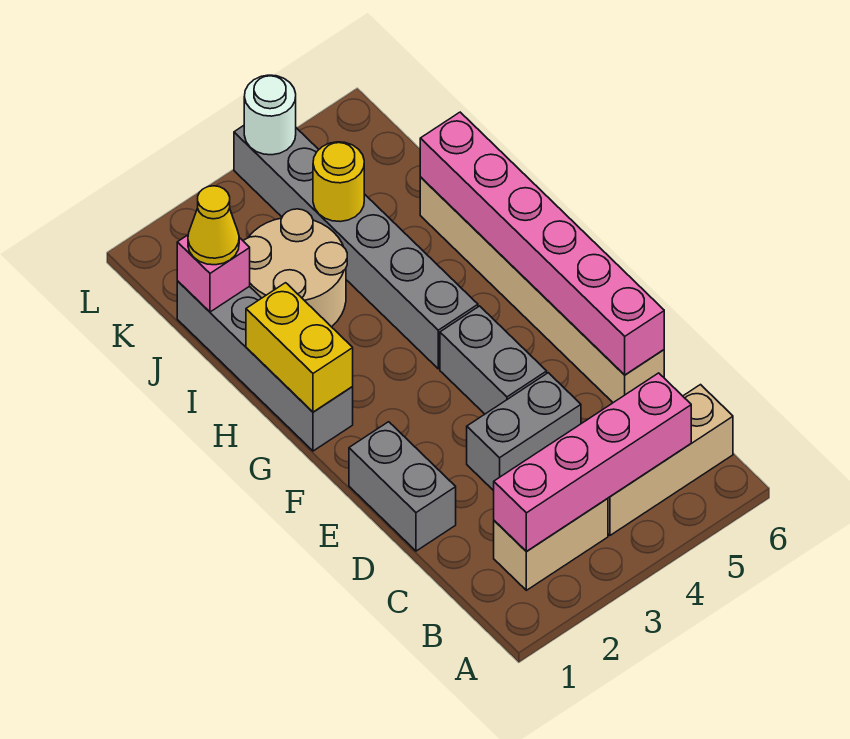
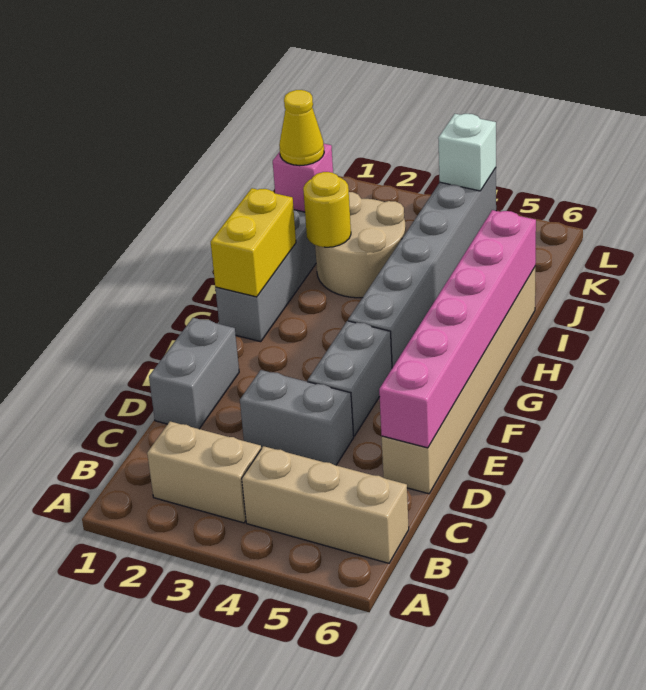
pink 1x4 brick [494,373,691,552] -> none
yellow 1x1 round brick [313,142,364,222] -> yellow 1x1 round brick moved to [303,172,351,247]
white 1x1 round brick [244,75,296,155] -> white 1x1 brick [438,114,496,191]

